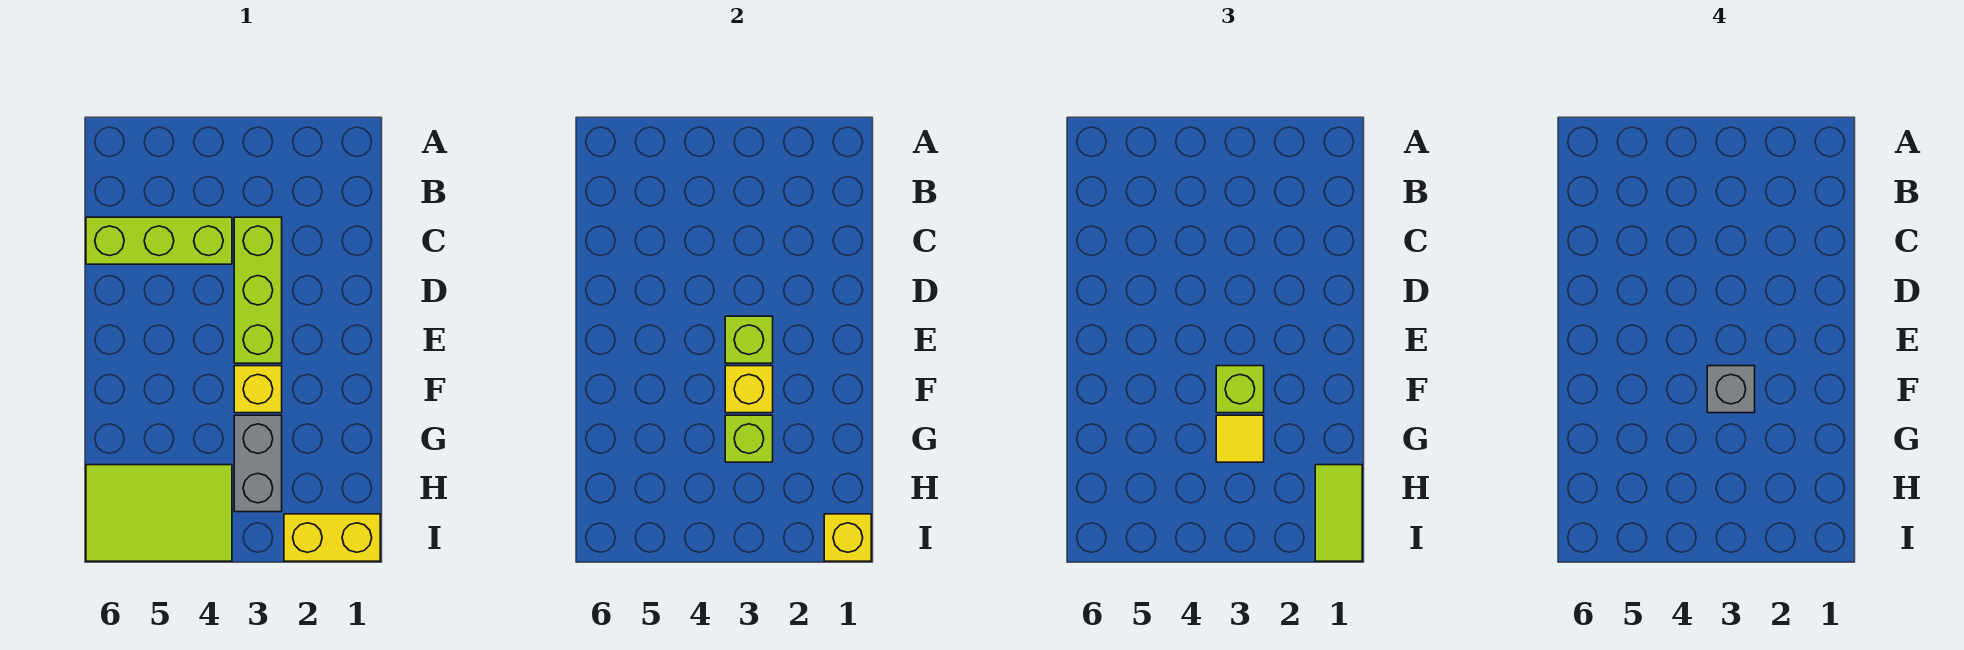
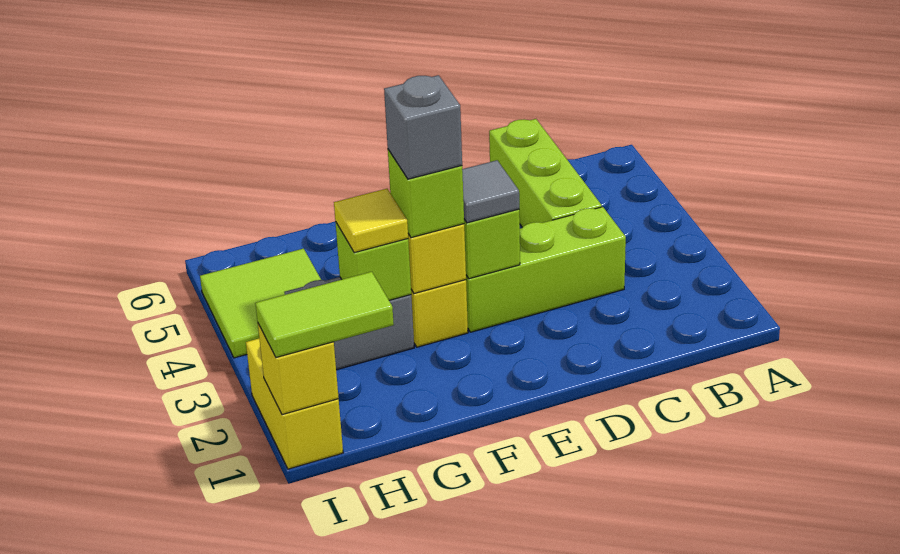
none -> grey 1x1 tile [462,160,519,223]
lime 2x3 tile [86,465,232,561] -> lime 2x2 tile [200,249,321,358]

